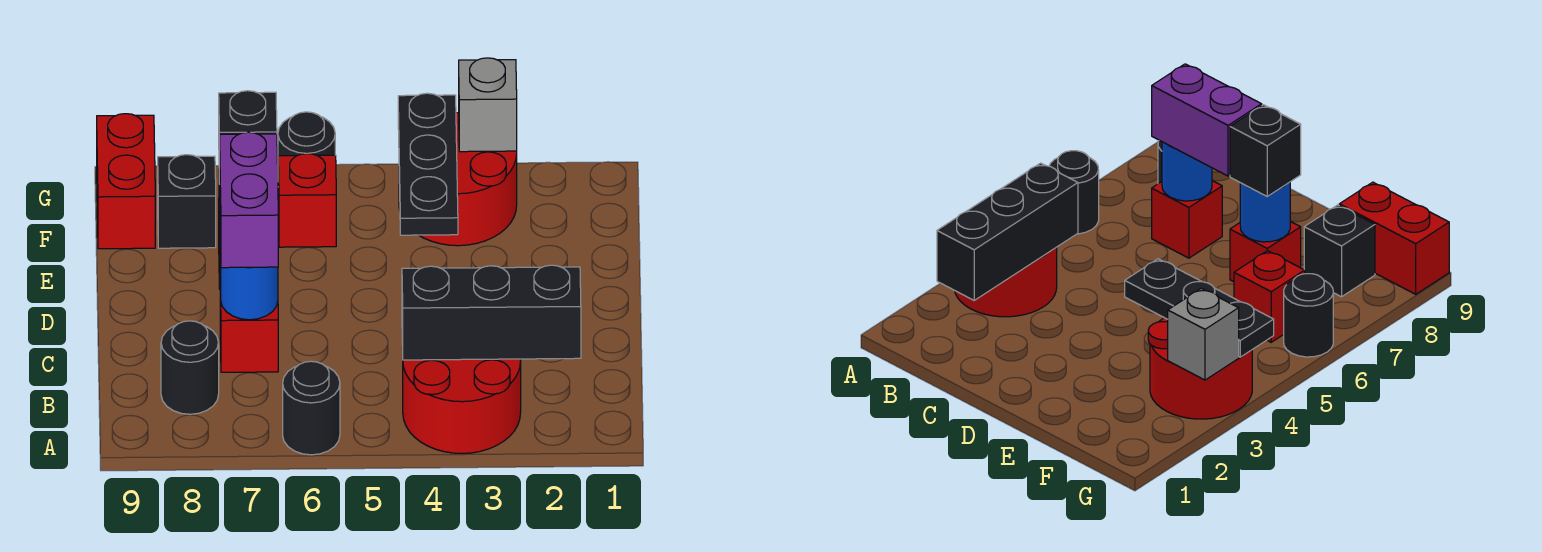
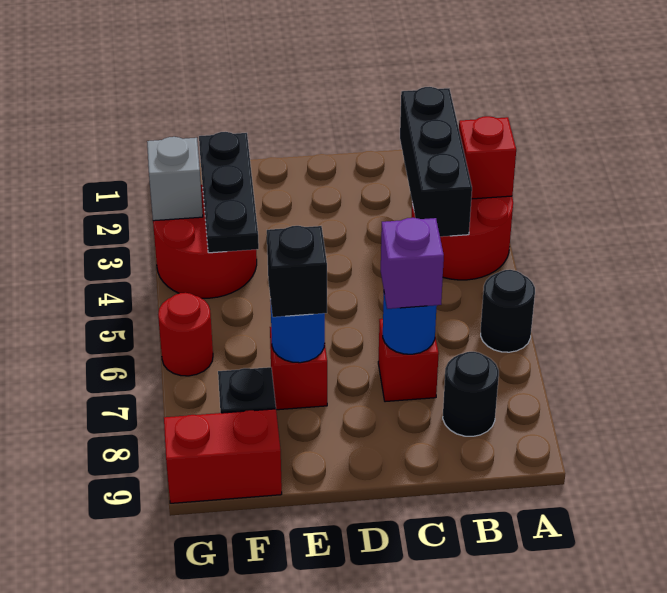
purple 1x2 brick [220,132,278,268] -> purple 1x1 brick [381,218,444,309]
black 1x3 plate [398,93,458,235] -> black 1x3 plate turned to [199,132,259,253]
red 1x1 brick [278,153,336,247] -> red 1x1 brick moved to [459,116,516,199]
black 1x1 round brick [278,112,335,156] -> red 1x1 round brick [158,293,213,376]

